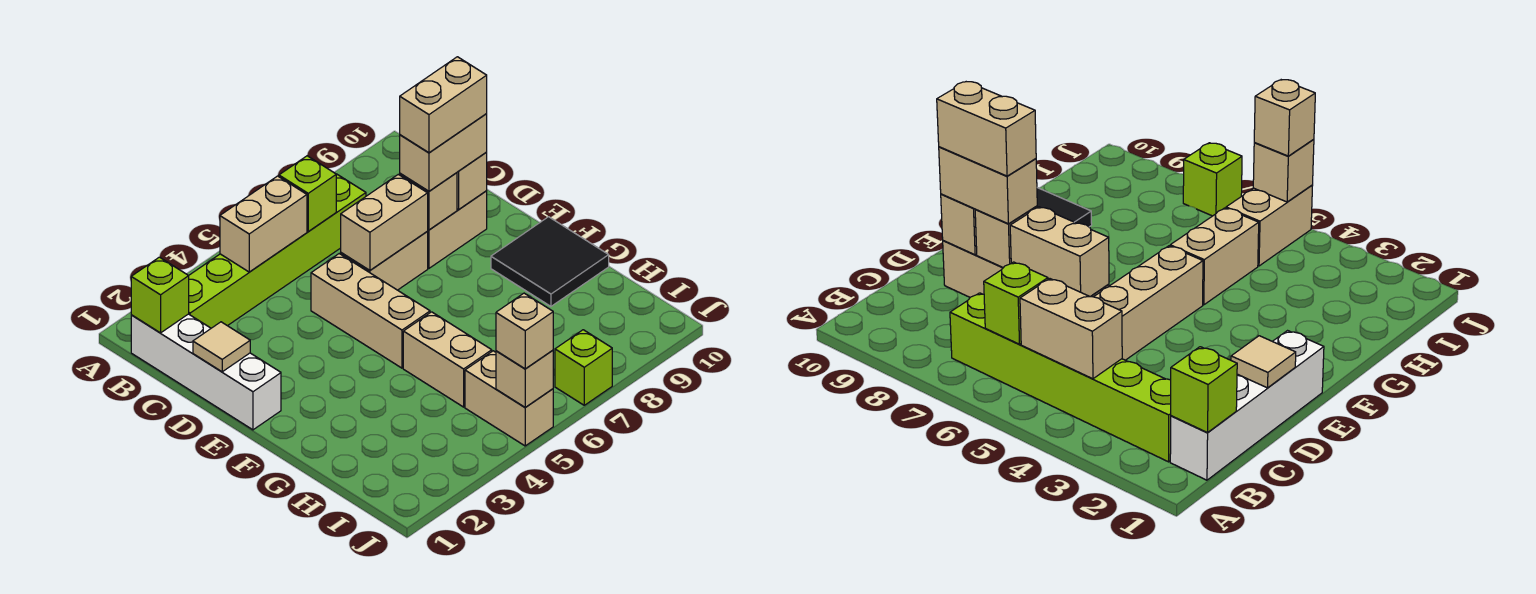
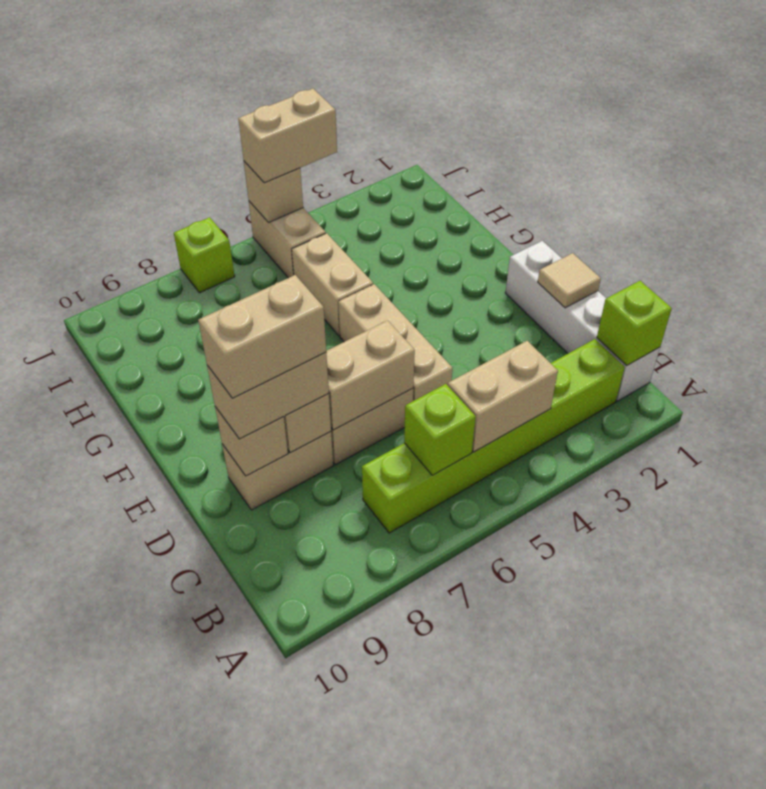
black 2x2 tile [491,217,609,306] -> none
tan 1x1 brick [496,293,553,369] -> tan 1x2 brick [238,89,337,183]

